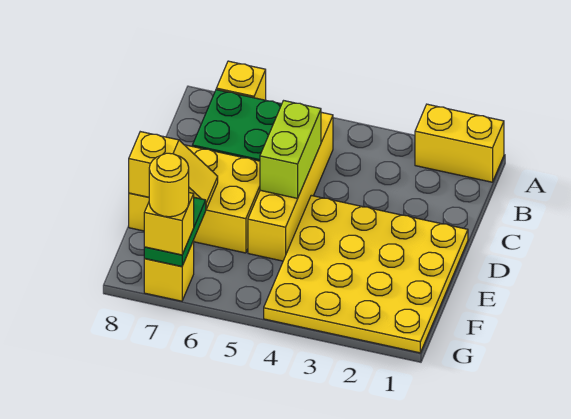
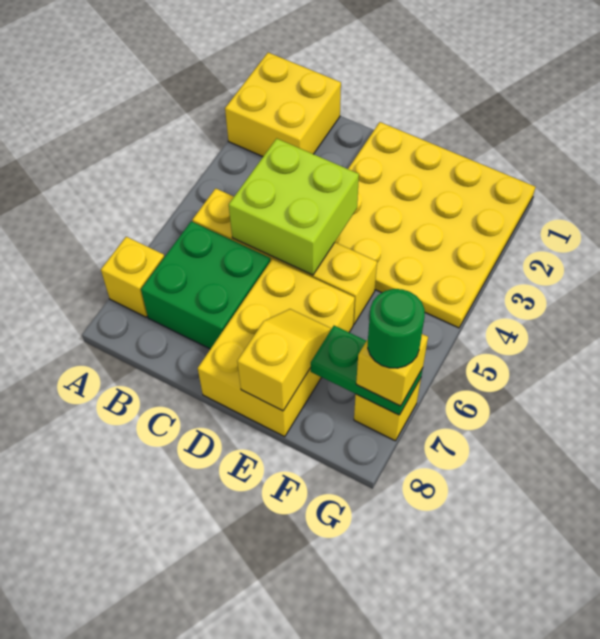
yellow 1x2 brick [415,104,504,182] -> yellow 2x2 brick [225,53,341,157]
lime 1x2 brick [260,101,321,198] -> lime 2x2 brick [229,139,359,275]
yellow 1x1 round brick [149,153,189,217] -> green 1x1 round brick [368,289,425,368]

